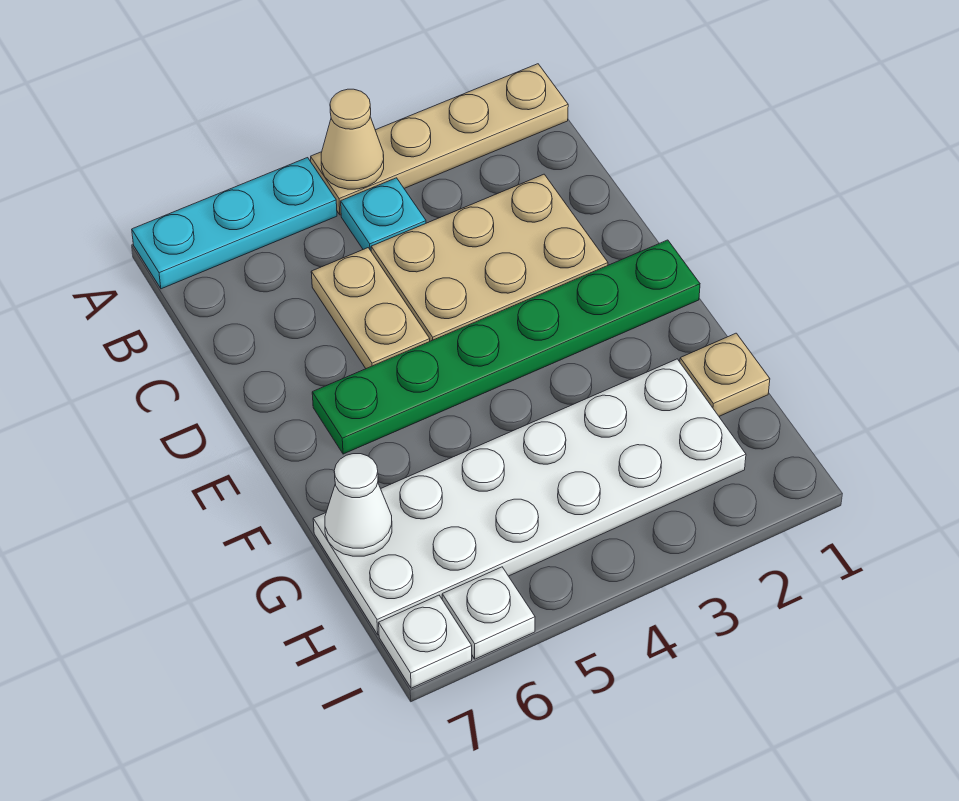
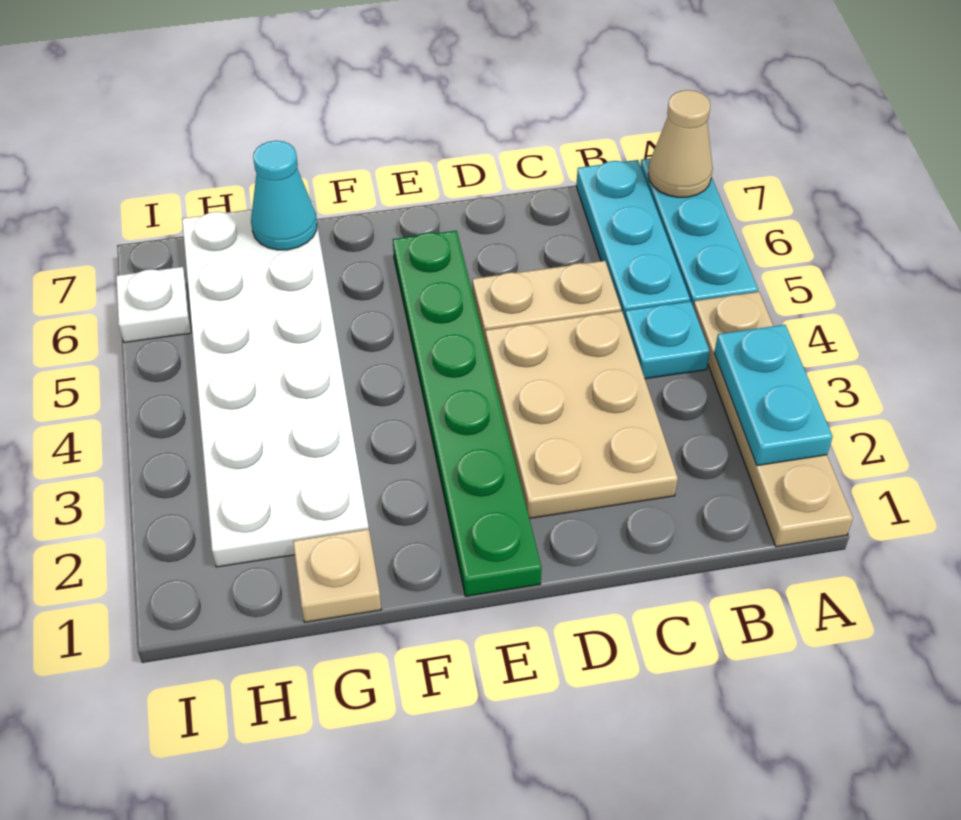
none -> cyan 1x2 plate [714,325,833,466]
tan 1x1 cone [321,89,384,189] -> tan 1x1 cone moved to [648,90,713,197]
none -> cyan 1x3 plate [576,160,690,318]
white 1x1 cone [325,454,392,556] -> cyan 1x1 cone [251,141,317,250]
white 1x1 plate [379,595,472,688] -> none

